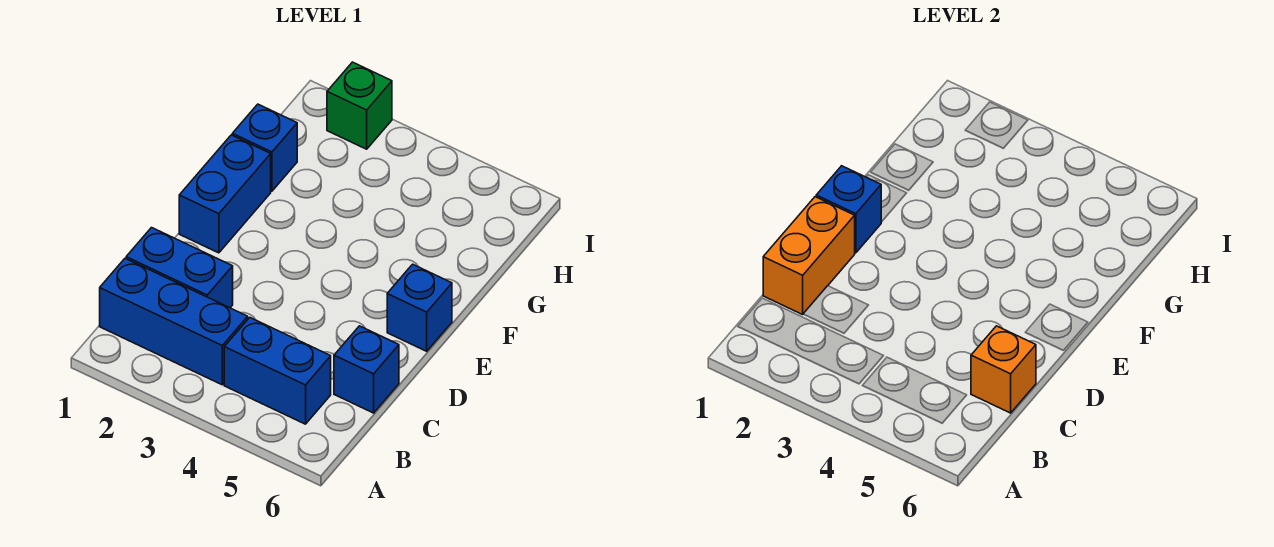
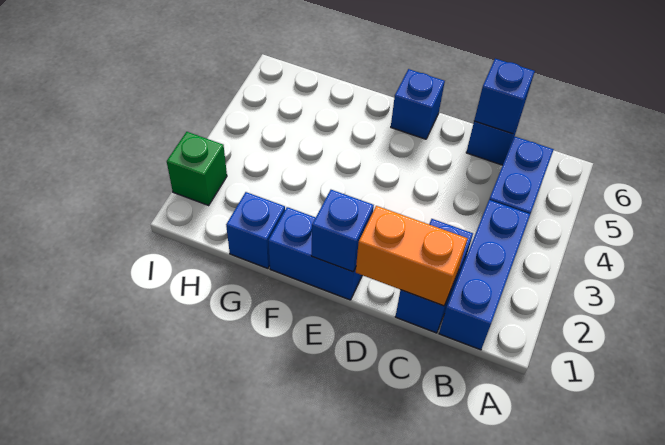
orange 1x1 brick [971,326,1036,413] -> blue 1x1 brick [474,59,535,134]

